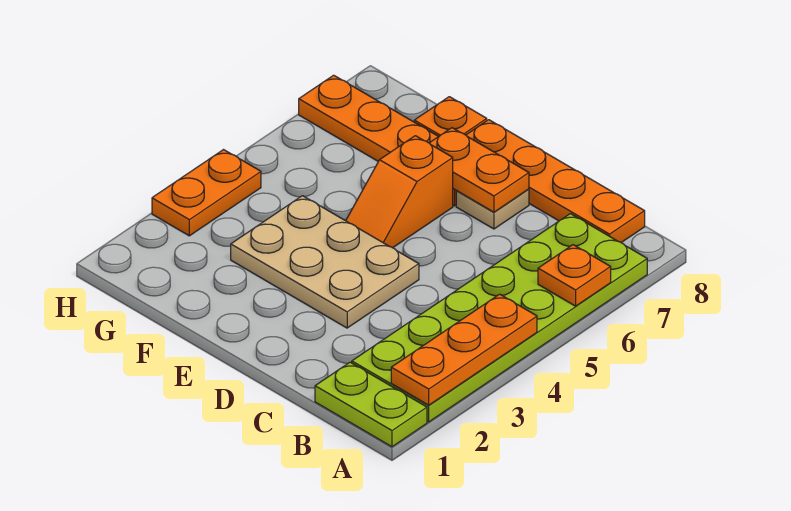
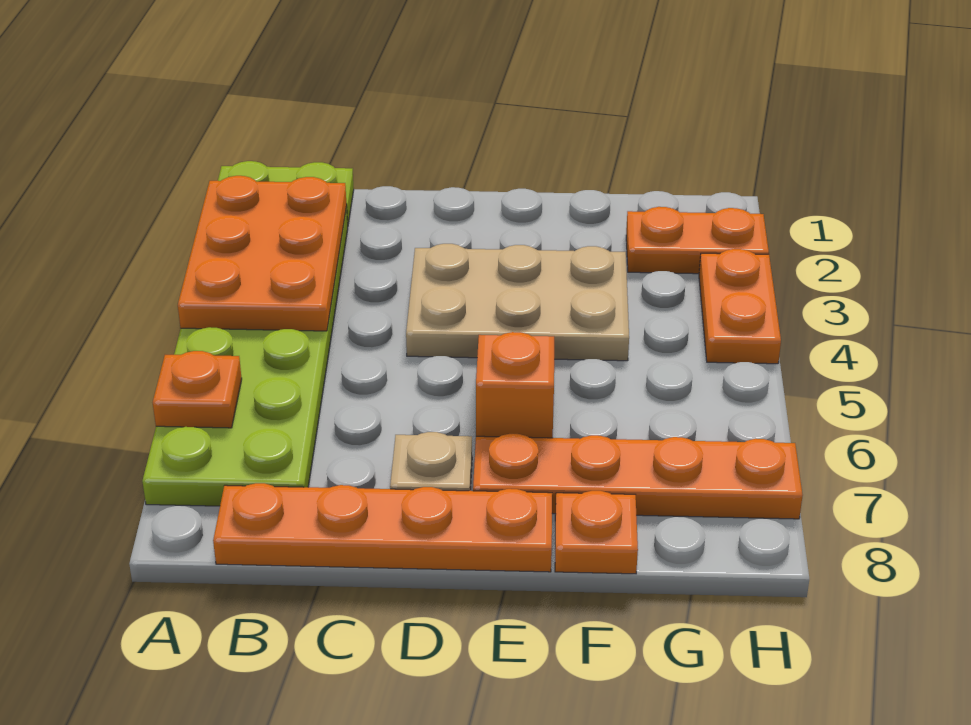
orange 1x3 plate [391,294,537,405] -> orange 2x3 plate [178,176,347,331]
orange 1x2 plate [430,128,529,212] -> orange 1x2 plate moved to [626,207,769,274]

